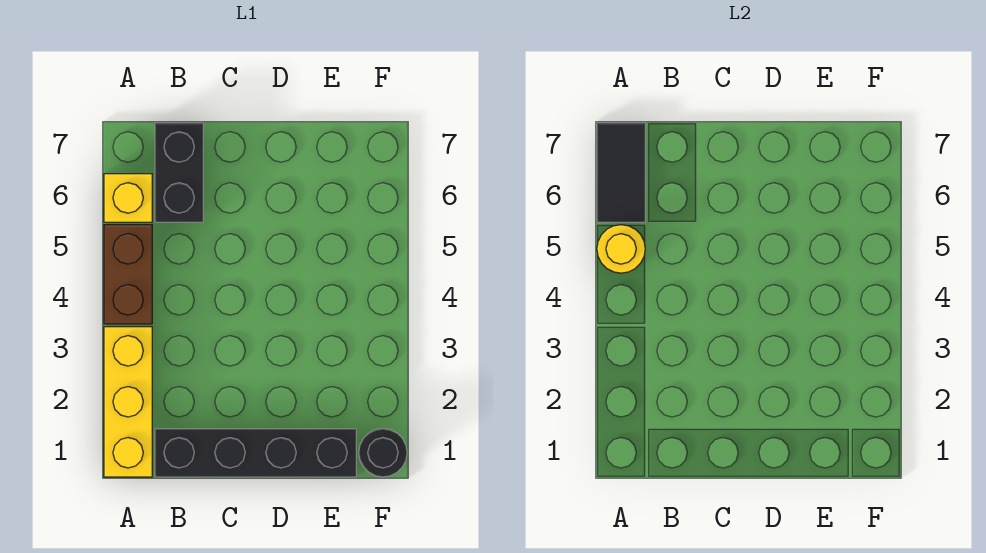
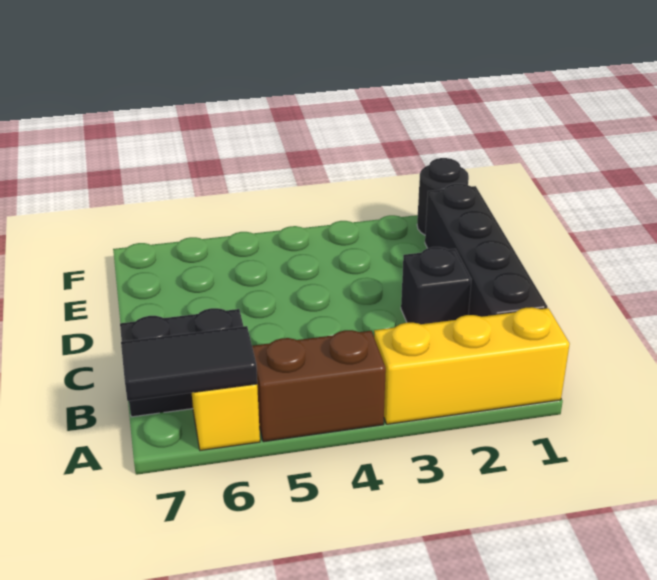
yellow 1x1 round brick [597,225,645,273] -> none
none -> black 1x1 brick [401,247,472,324]

